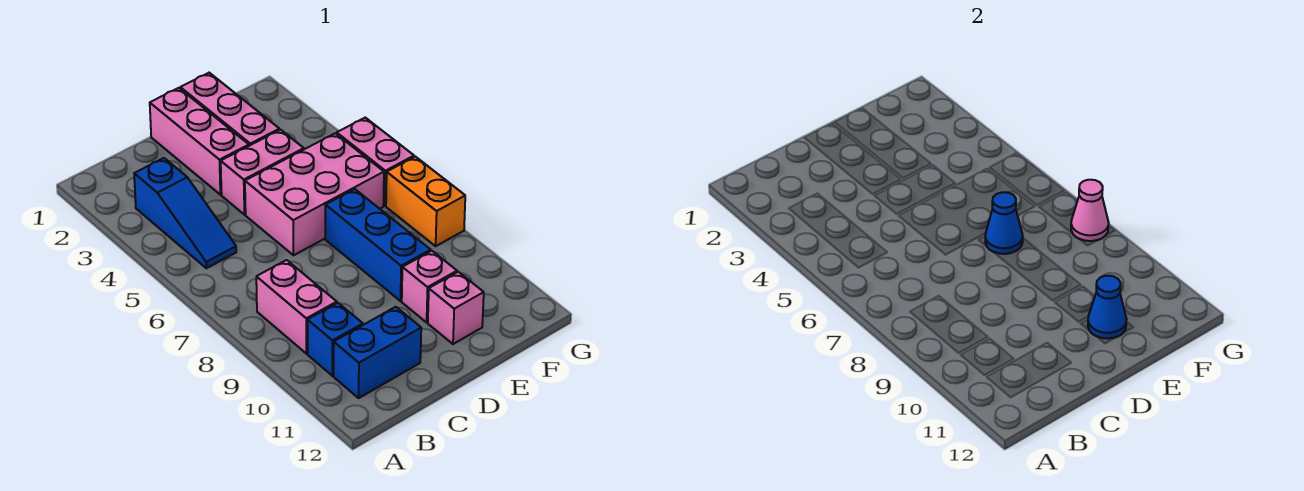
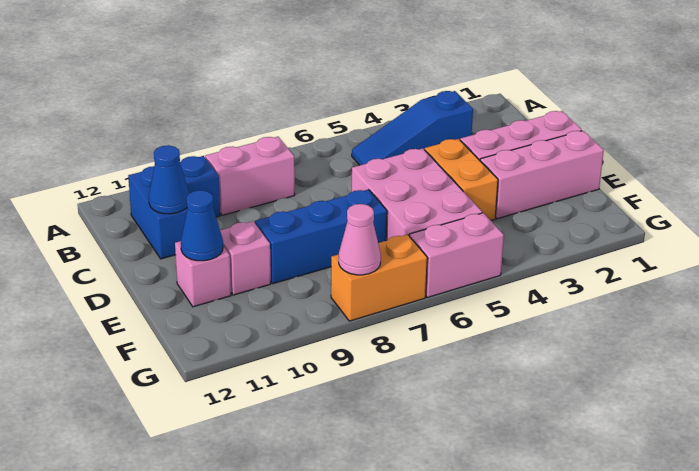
pink 1x2 brick [221,130,304,215] -> orange 1x2 brick [425,139,498,220]
blue 1x1 cone [985,192,1023,254] -> blue 1x1 cone moved to [149,145,189,214]

